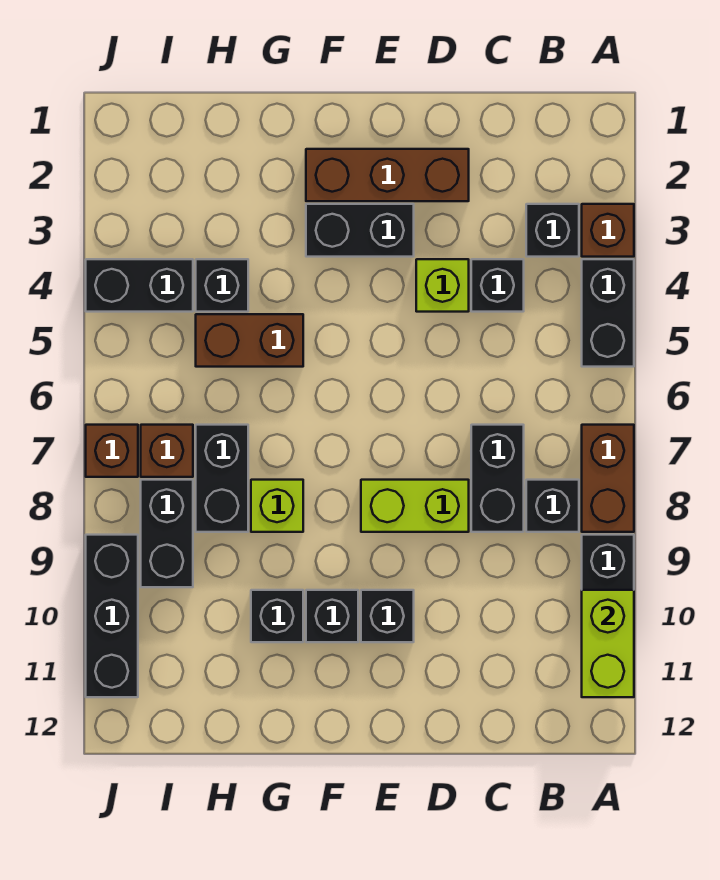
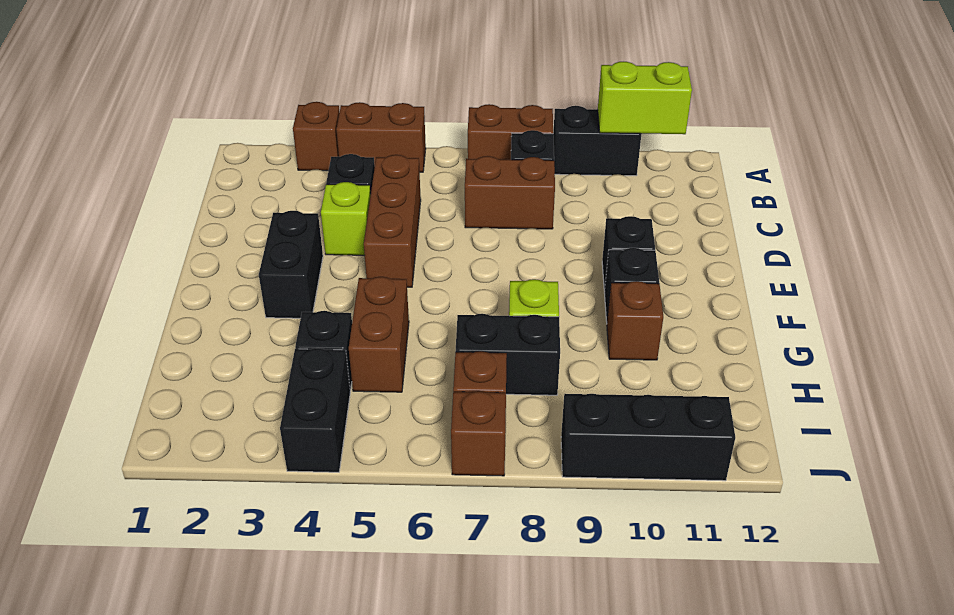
black 1x2 brick [582,259,634,367] -> brown 1x2 brick [336,102,426,172]
black 1x1 brick [526,204,579,257] -> none
black 1x2 brick [471,425,524,532] -> brown 1x2 brick [465,156,555,229]
brown 1x3 brick [306,149,469,201] -> brown 1x3 brick moved to [364,155,421,287]
lime 1x2 brick [361,480,469,532] -> none
black 1x1 brick [251,590,303,642] -> brown 1x1 brick [607,281,663,360]
black 1x2 brick [141,480,193,587] -> none

